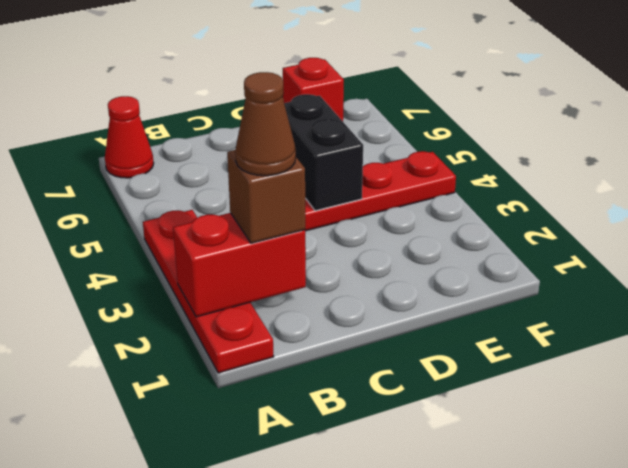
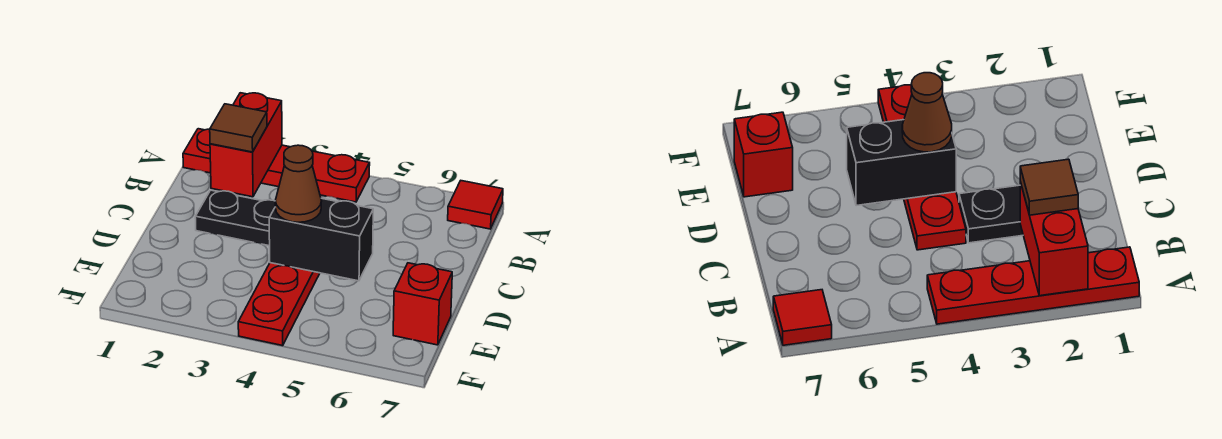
red 1x1 cone [105,96,154,178] -> red 1x1 tile [448,181,503,229]
brown 1x1 brick [227,150,305,243] -> brown 1x1 tile [210,104,267,152]
brown 1x1 cone [235,72,296,176] -> brown 1x1 cone moved to [275,145,321,222]
none -> black 1x2 plate [195,190,275,246]

